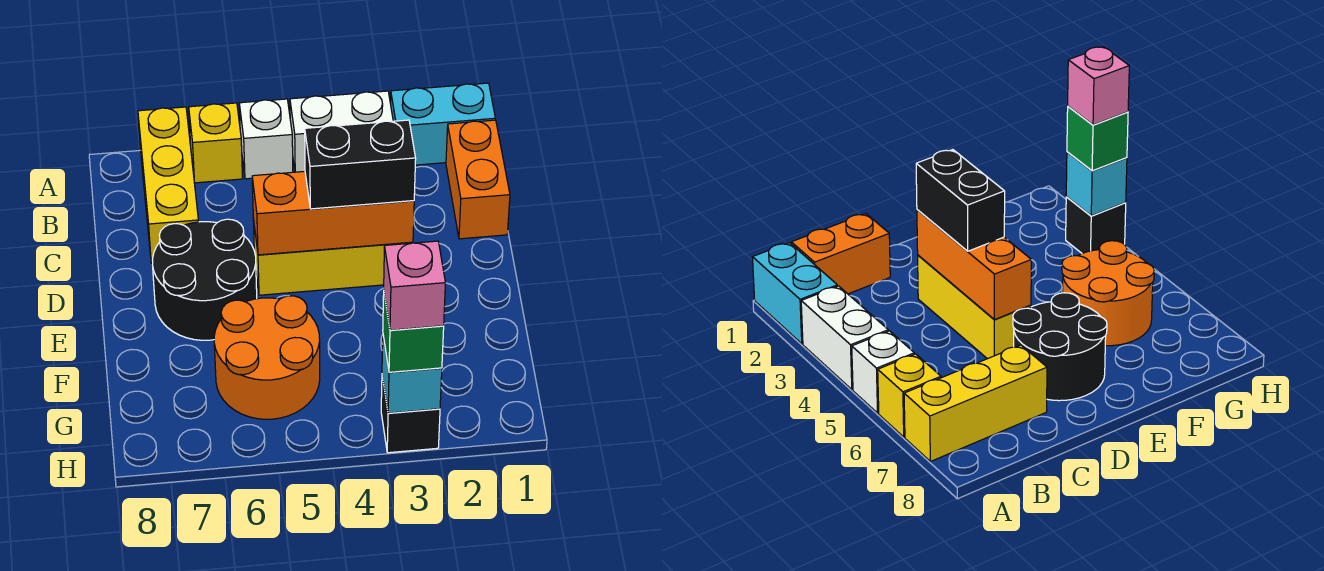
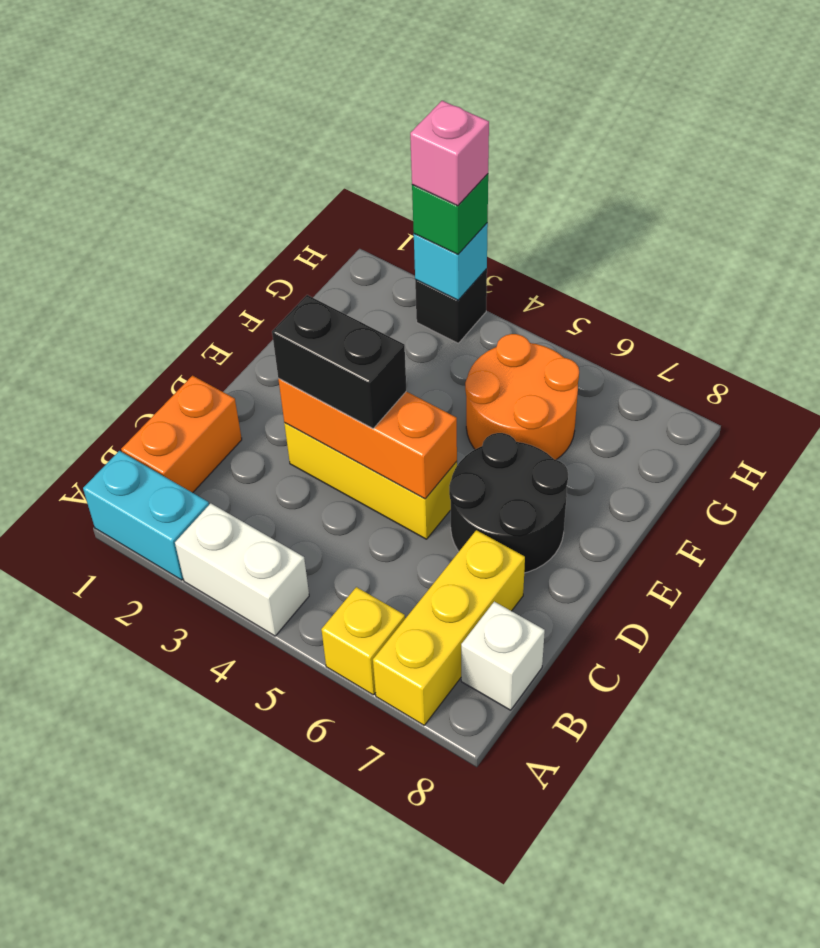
white 1x1 brick [239,99,293,179] -> white 1x1 brick moved to [461,602,545,710]

